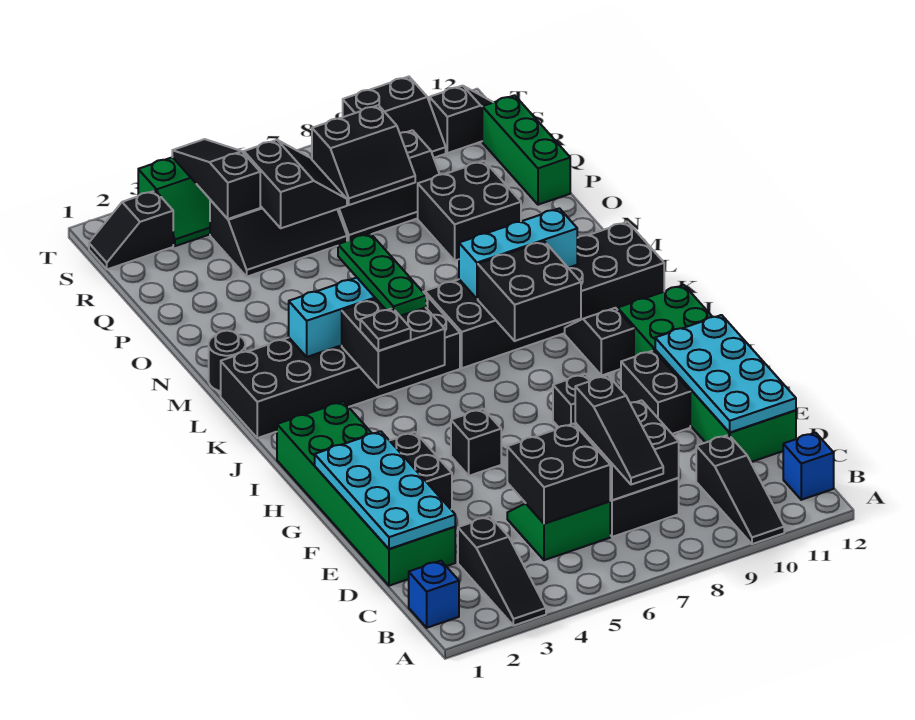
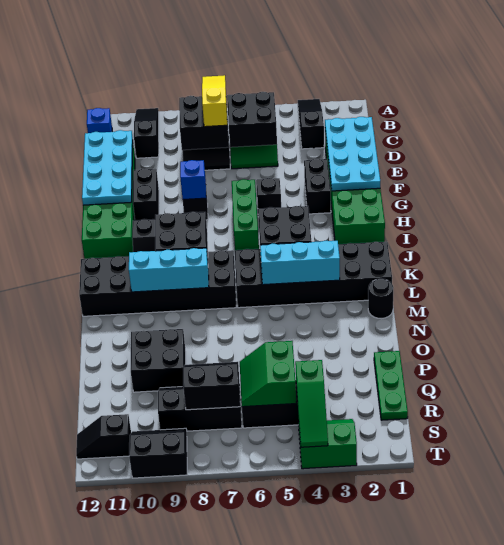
blue 1x1 brick [409,561,459,628] -> blue 1x1 brick moved to [180,160,206,200]
black 1x3 slope [575,375,663,485] -> yellow 1x3 slope [202,75,227,127]
black 1x1 plate [360,308,411,351] -> none
green 1x3 plate [338,233,426,316] -> green 1x3 plate moved to [374,351,408,420]
green 1x3 brick [482,95,570,205] -> green 1x3 brick moved to [232,179,259,250]
black 2x2 slope [244,140,347,228] -> green 2x2 slope [240,341,296,407]
black 1x3 slope [172,139,260,219] -> green 1x3 slope [295,360,328,447]
black 1x2 slope [89,191,173,269] -> none

